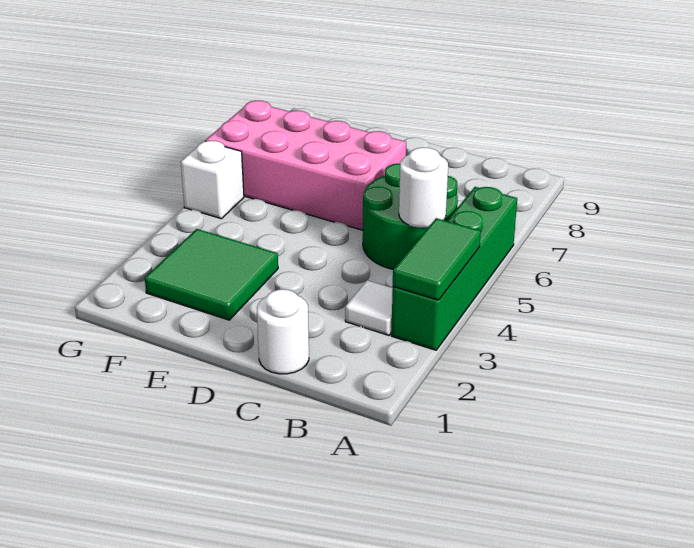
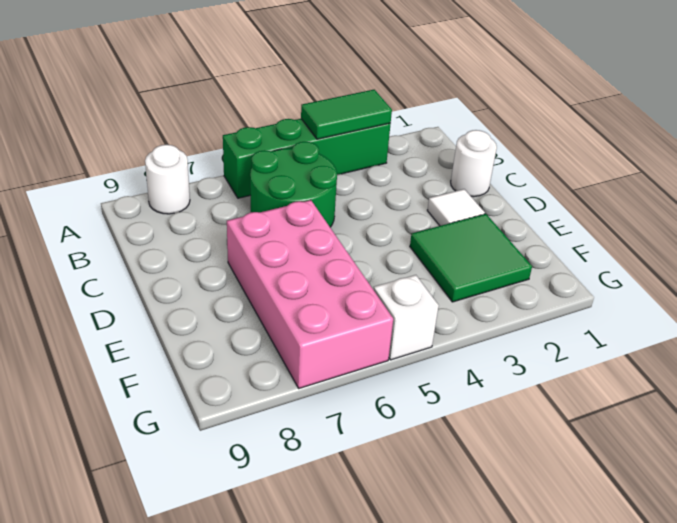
white 1x1 tile [345,280,393,335] -> white 1x1 tile moved to [427,189,485,226]
white 1x1 round brick [399,147,448,228] -> white 1x1 round brick moved to [145,145,190,214]

